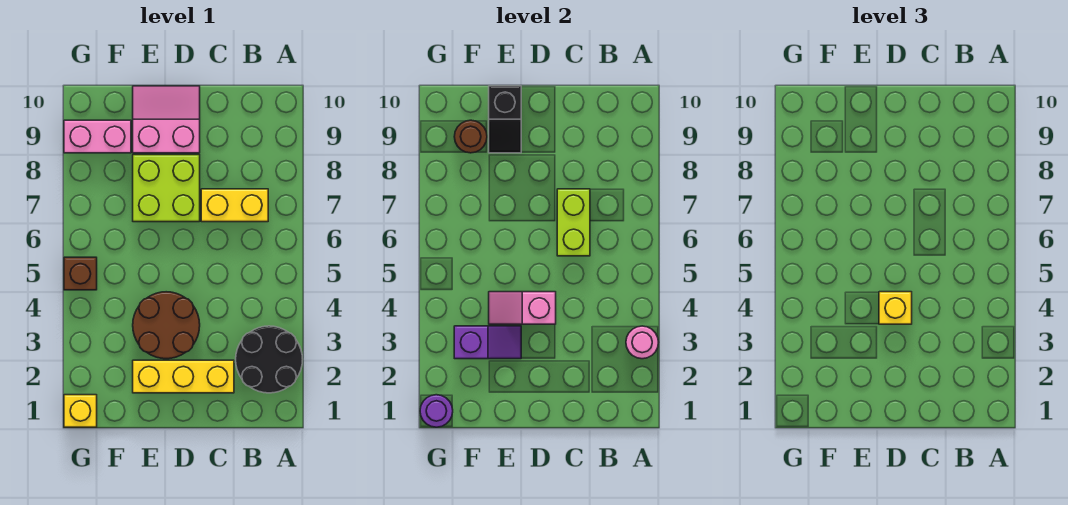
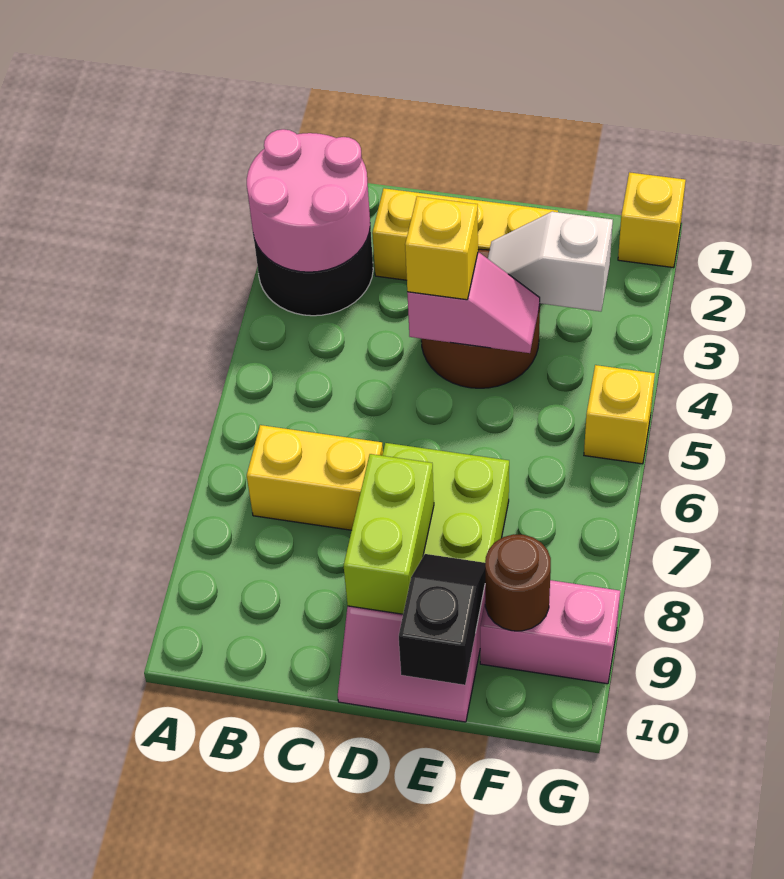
pink 1x1 round brick [626,326,659,359] -> pink 2x2 round brick [247,129,370,272]
lime 1x2 brick [557,189,590,256] -> lime 1x2 brick moved to [344,454,434,614]
purple 1x2 slope [454,326,521,359] -> white 1x2 slope [488,212,613,311]
purple 1x1 round brick [420,395,453,427] -> none
brown 1x1 brick [64,257,97,290] -> yellow 1x1 brick [584,365,655,464]

